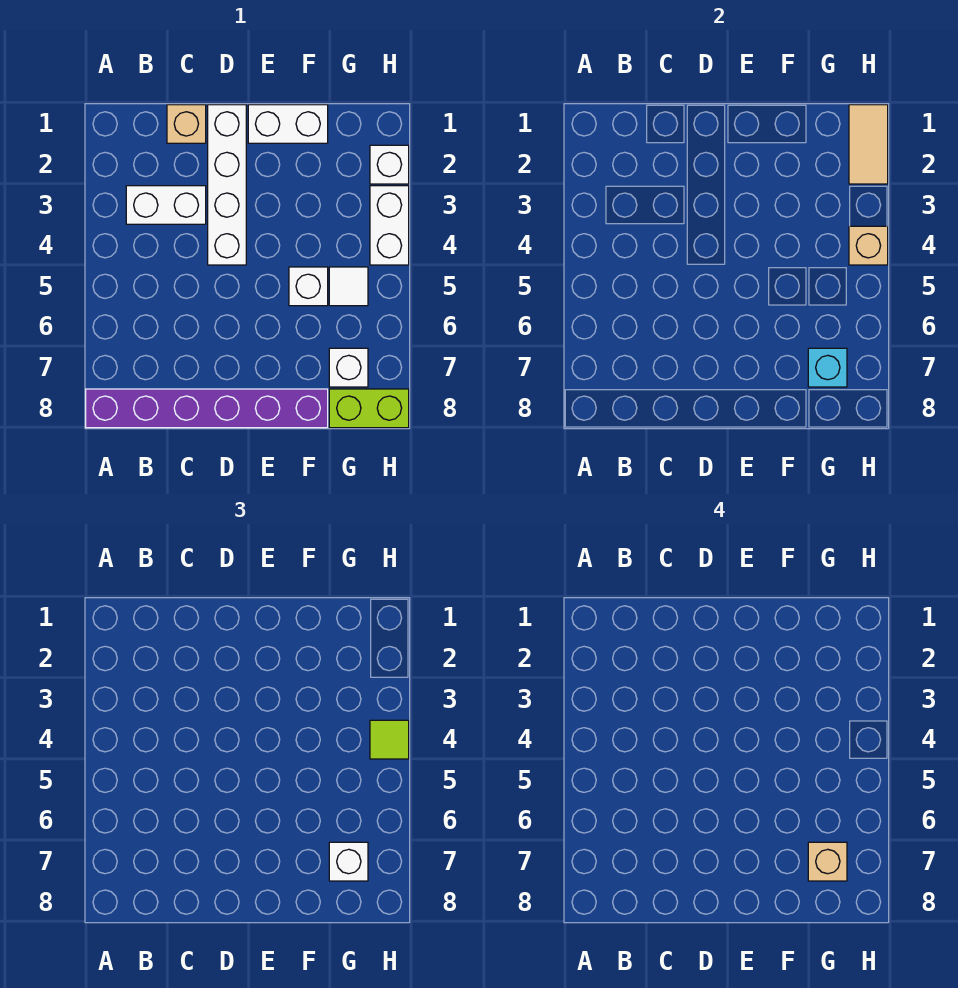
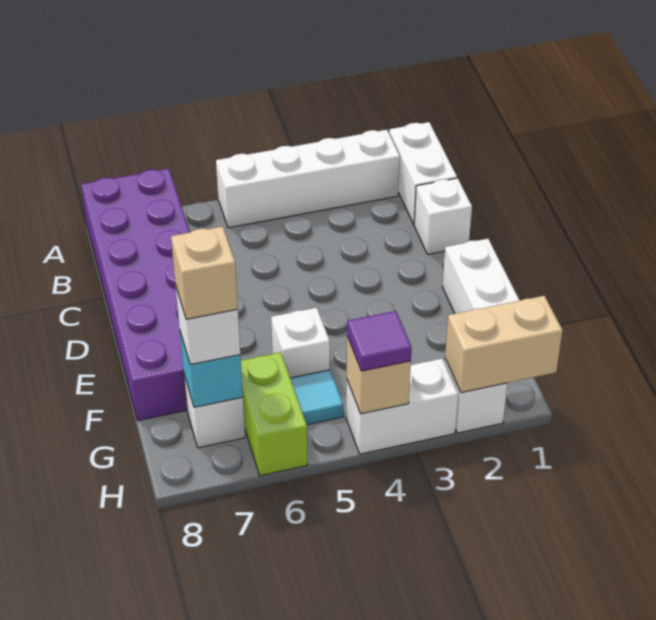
purple 1x6 brick [86,389,328,428] -> purple 2x6 brick [81,168,190,420]
white 1x2 brick [126,186,206,224] -> white 1x2 brick moved to [389,122,457,224]
tan 1x1 brick [167,105,206,143] -> white 1x1 brick [414,178,472,254]
white 1x4 brick [208,105,246,265] -> white 1x4 brick moved to [216,130,400,228]
white 1x1 tile [329,267,368,306] -> cyan 1x1 tile [290,370,343,425]
lime 1x2 brick [329,389,409,428] -> lime 1x2 brick moved to [241,352,308,476]
tan 1x2 tile [849,105,888,184] -> tan 1x2 brick [445,296,563,393]
lime 1x1 tile [370,720,409,759] -> purple 1x1 tile [347,311,411,371]

